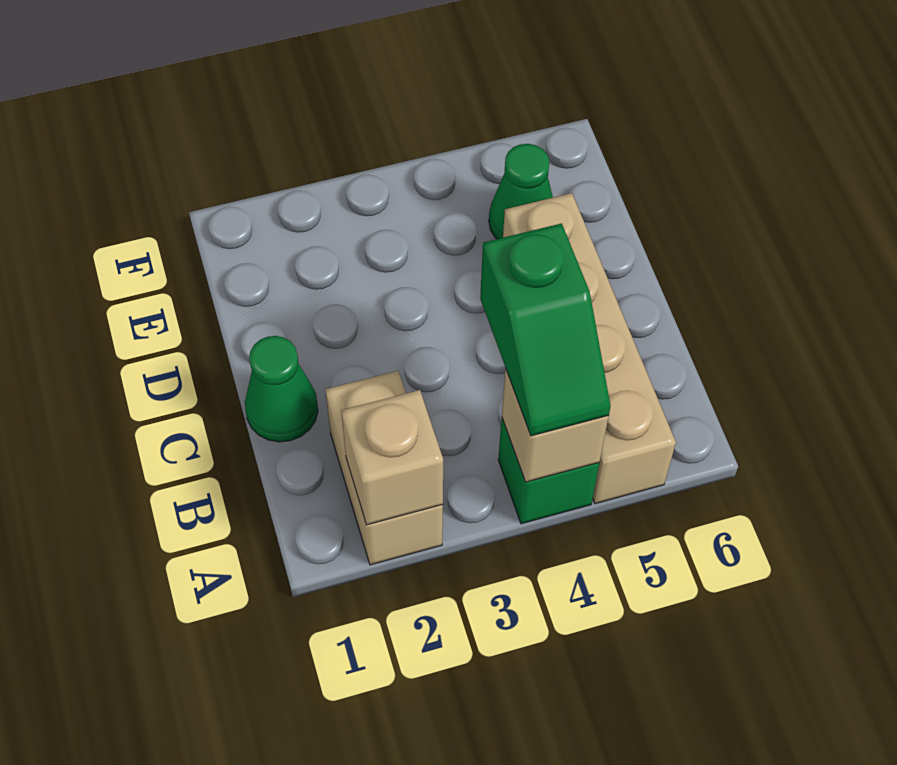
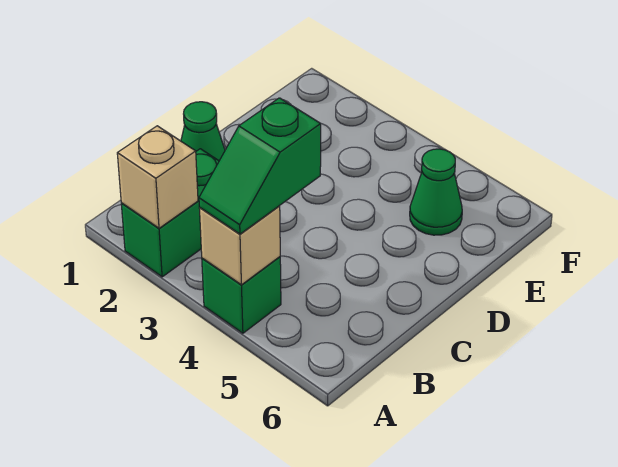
tan 1x2 brick [325,371,443,565] -> green 1x2 brick [121,149,219,277]
tan 1x4 brick [503,193,676,504] -> none

